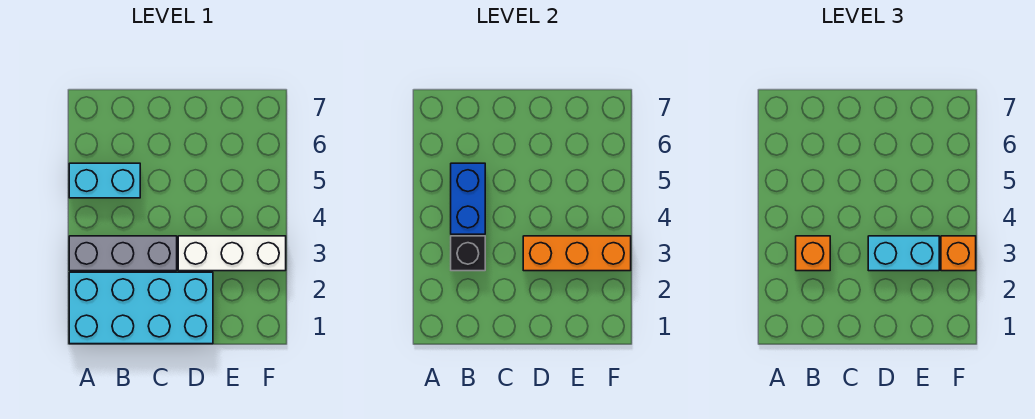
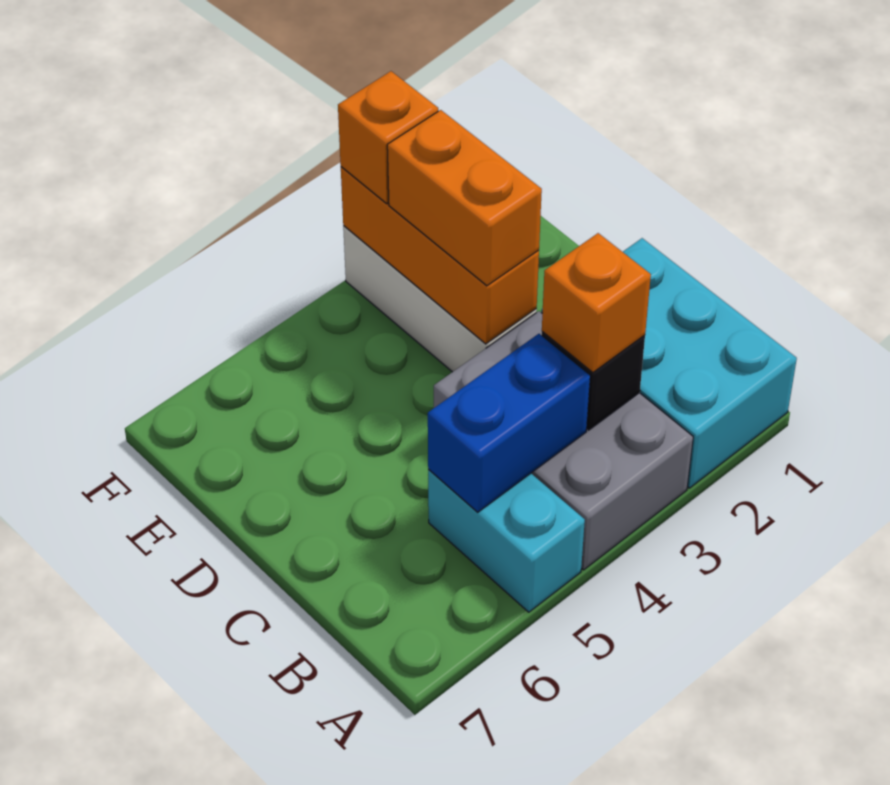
cyan 2x4 brick [69,272,213,344] -> cyan 2x3 brick [541,238,797,488]
grey 1x3 brick [69,236,177,271] -> grey 2x3 brick [434,311,693,570]
cyan 1x2 brick [868,236,939,271] -> orange 1x2 brick [387,110,542,286]

